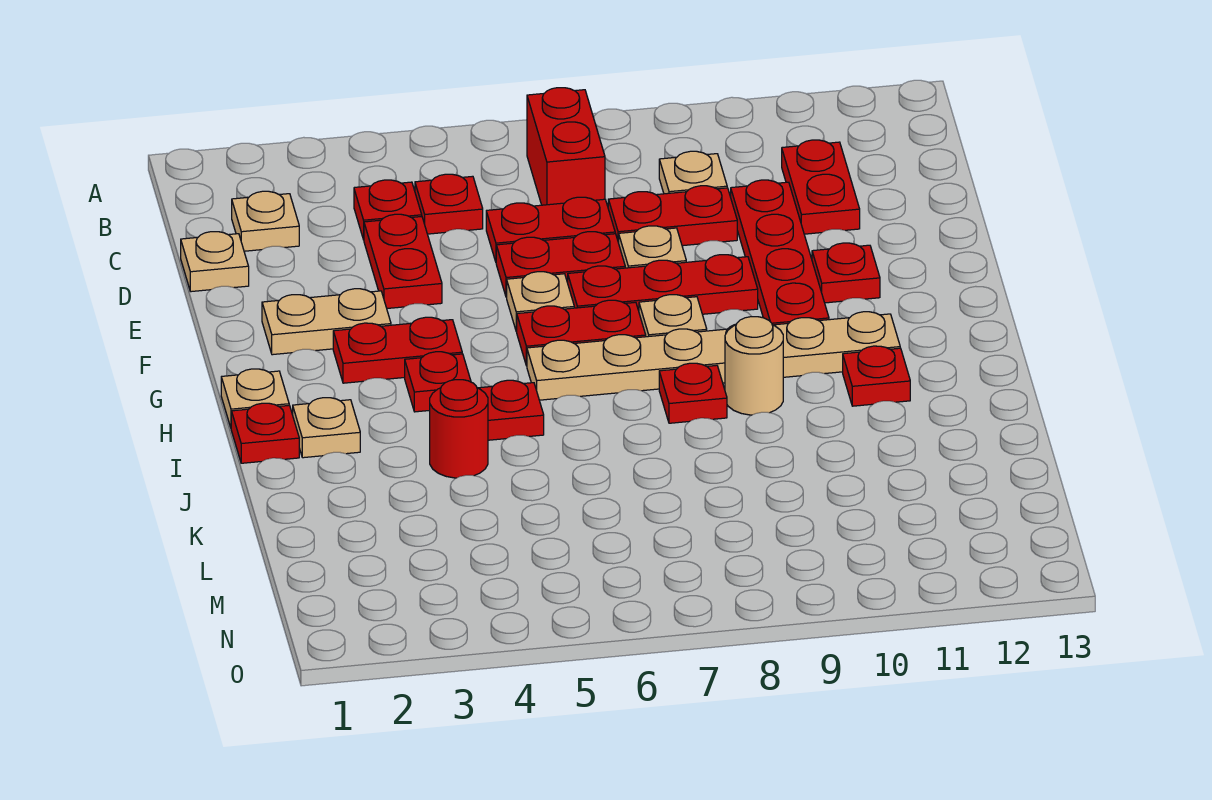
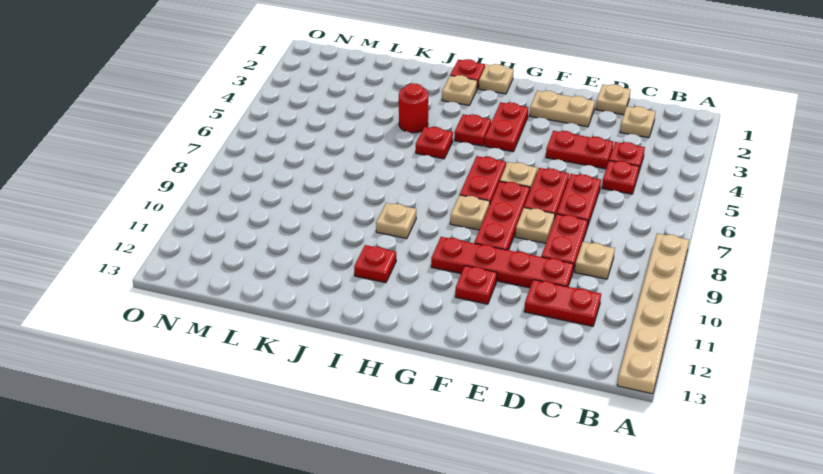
red 1x2 brick [527,88,605,205] -> none
tan 1x2 plate [262,289,391,355] -> tan 1x2 plate turned to [530,91,595,127]
tan 1x6 plate [527,312,900,400] -> tan 1x6 plate moved to [617,233,689,394]
red 1x1 plate [659,363,727,423] -> none
tan 1x1 round brick [725,317,783,415] -> tan 1x1 plate [376,203,416,239]

